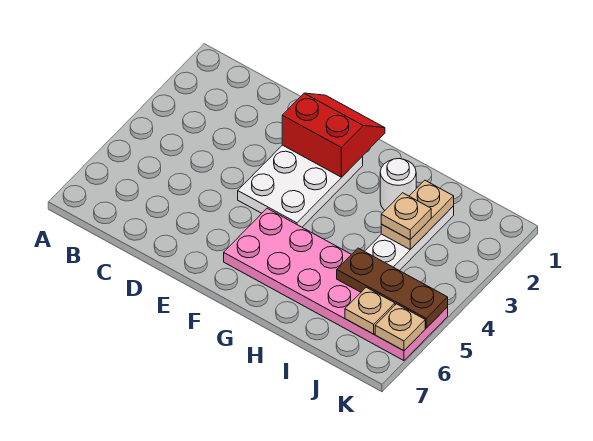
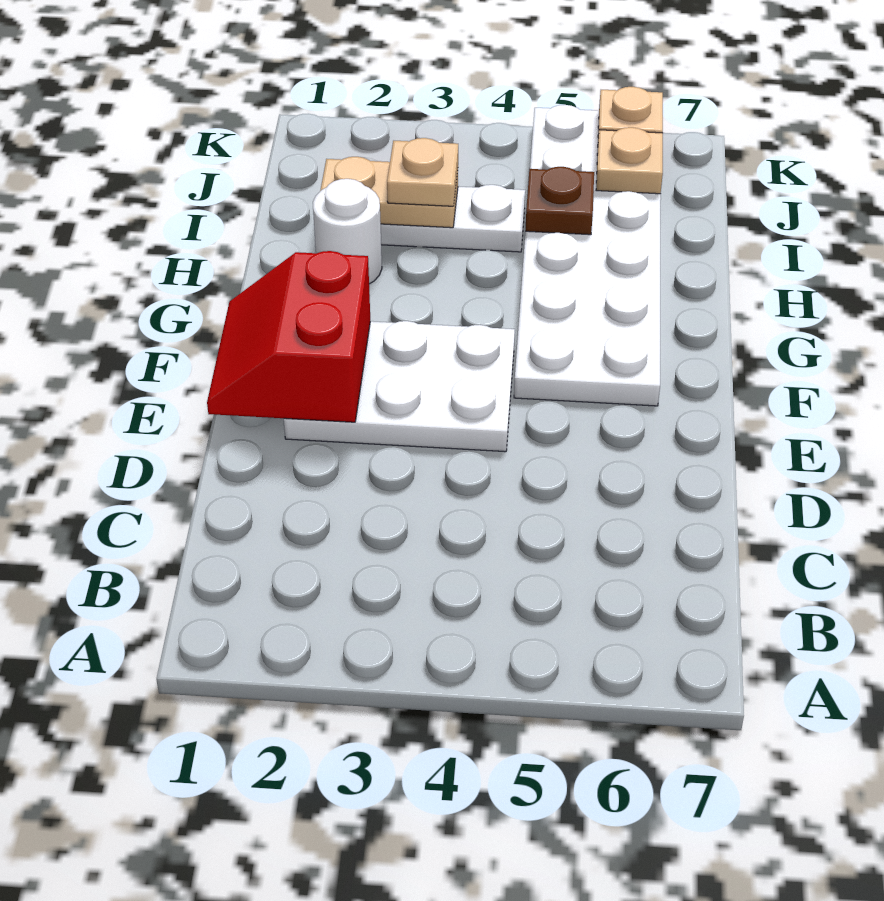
pink 2x6 plate [224,208,448,361] -> white 2x6 plate [514,105,661,406]
brown 1x3 plate [337,248,448,328] -> brown 1x1 plate [525,167,594,235]

